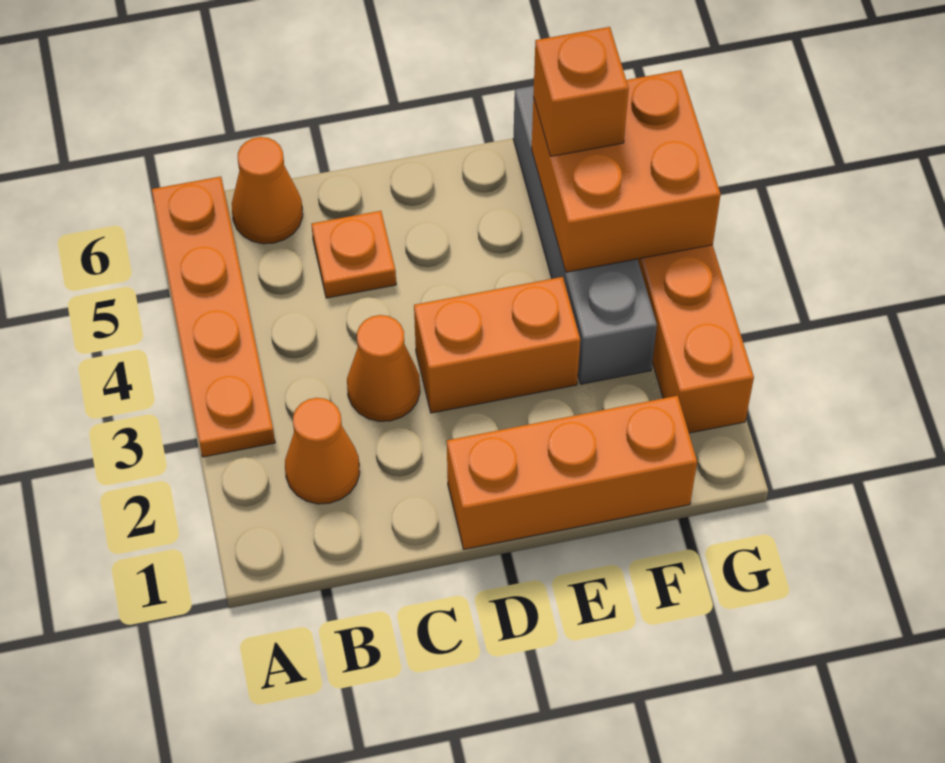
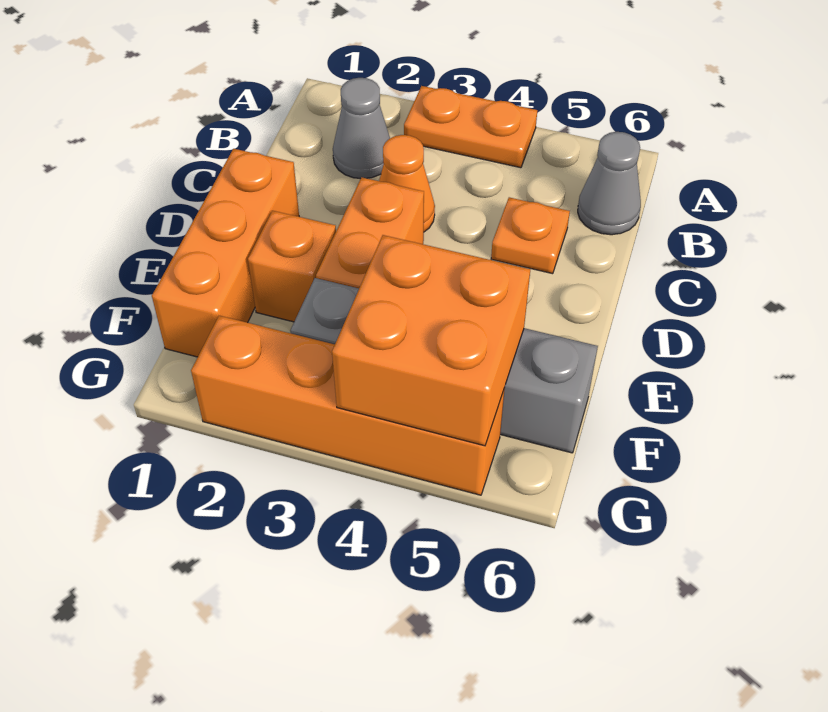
orange 1x4 plate [152,177,275,457] -> orange 1x2 plate [404,86,537,168]
orange 1x1 cone [285,398,360,504] -> grey 1x1 cone [333,78,390,179]
orange 1x1 cone [232,137,303,244] -> grey 1x1 cone [578,132,641,235]
orange 1x1 brick [533,27,629,156] -> orange 1x1 brick moved to [248,211,336,322]

